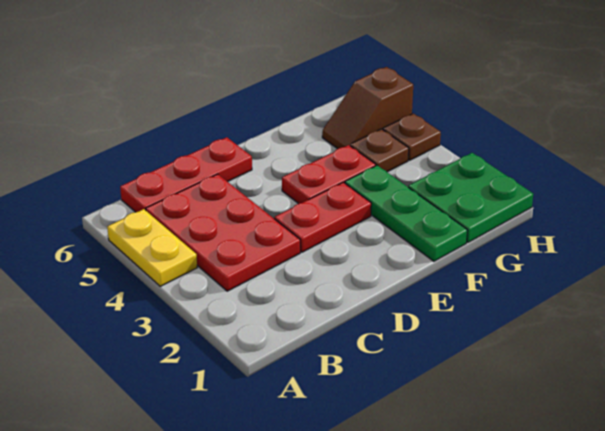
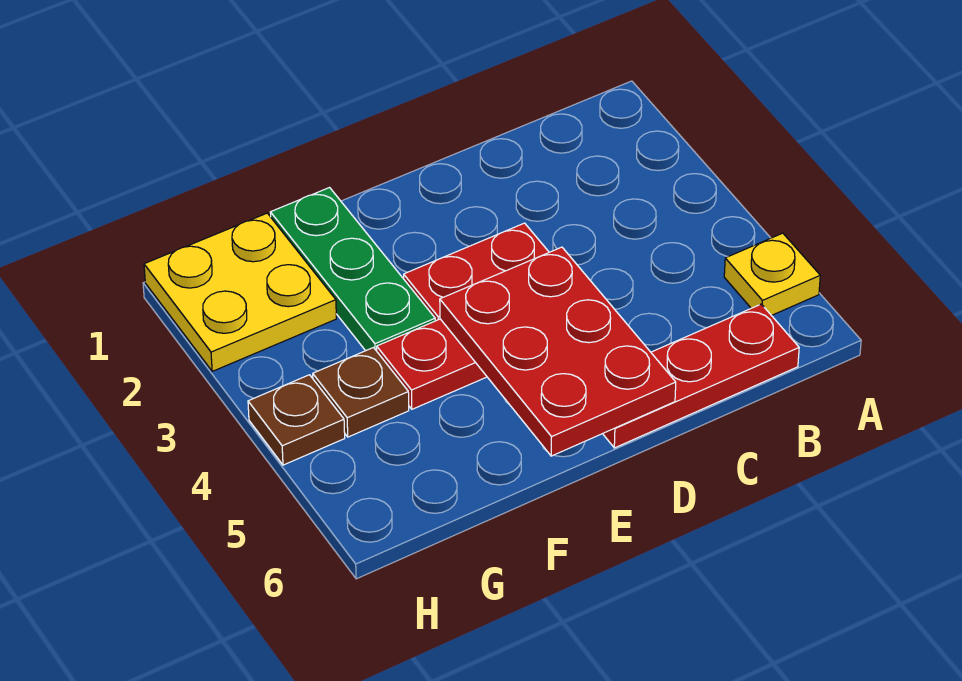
yellow 1x2 plate [107,209,197,286] -> yellow 1x1 plate [724,233,820,316]
red 2x3 plate [146,174,300,291] -> red 2x3 plate moved to [440,247,676,456]
green 2x2 plate [408,153,533,242] -> yellow 2x2 plate [144,213,336,371]
brown 1x2 slope [322,67,413,149] -> none

